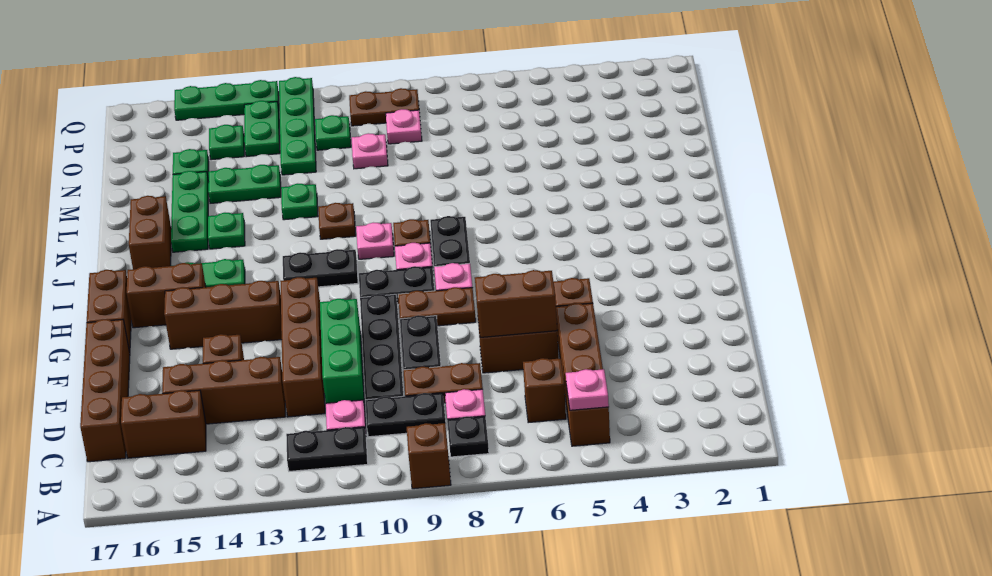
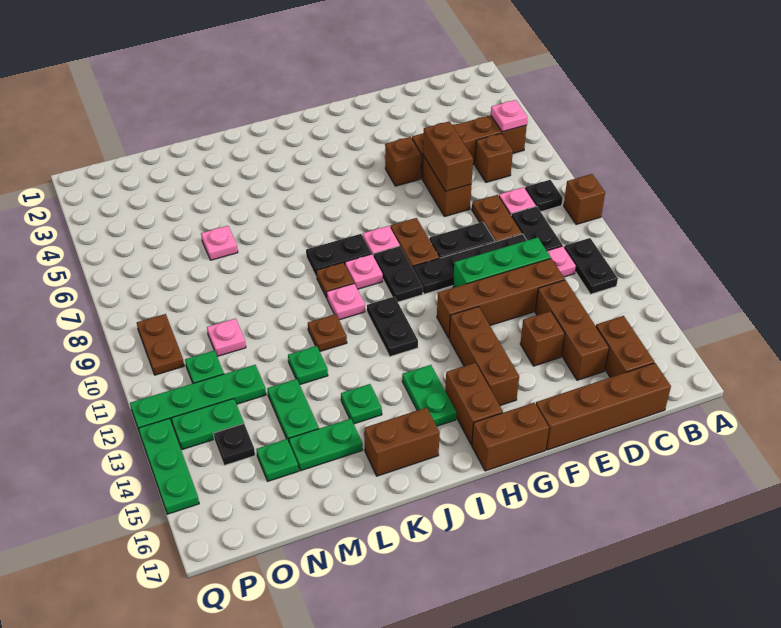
green 1x3 plate [171,171,209,252] -> green 1x2 plate [289,419,363,471]
pink 1x1 plate [386,109,422,144] -> pink 1x1 plate moved to [201,226,238,260]
green 1x1 plate [209,125,244,160] -> black 1x1 plate [213,424,255,466]

